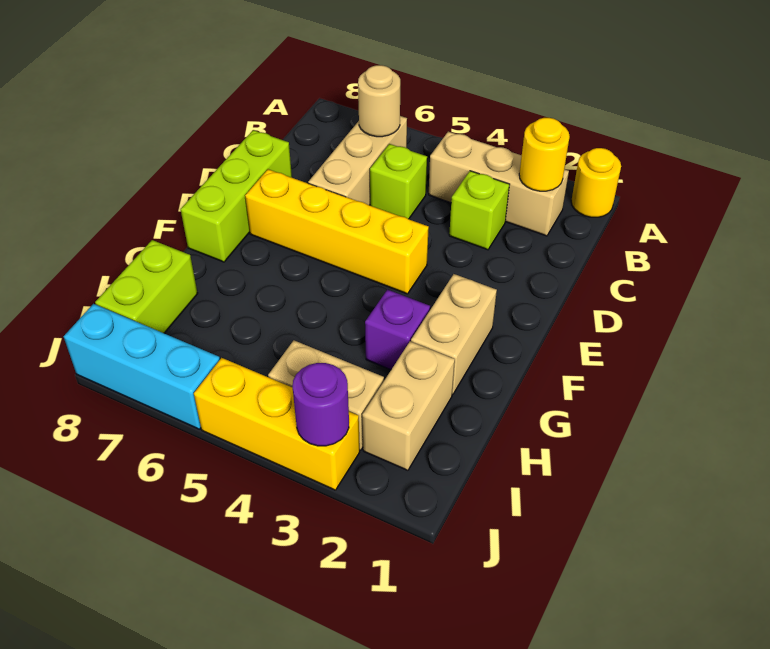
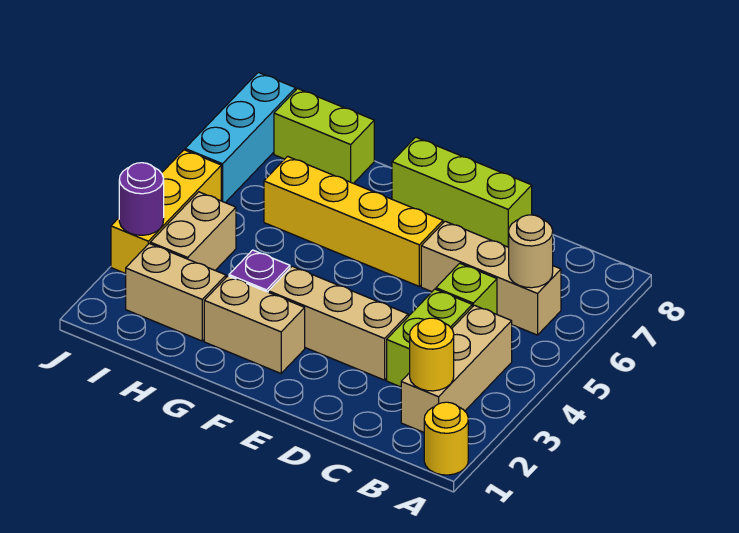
lime 1x1 brick [449,171,510,250] -> lime 1x2 brick [387,289,472,387]
none -> tan 1x3 brick [268,266,408,380]
yellow 1x4 brick [245,169,429,294] -> yellow 1x4 brick turned to [264,156,443,286]

